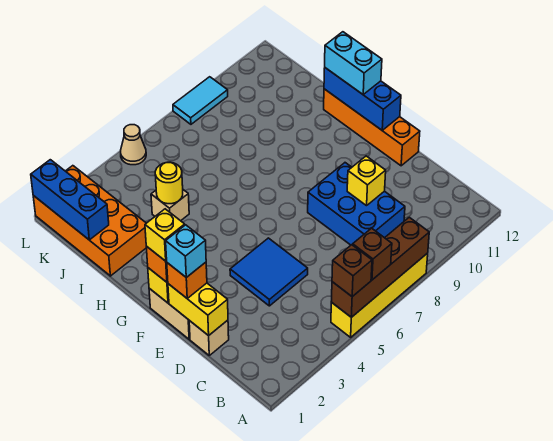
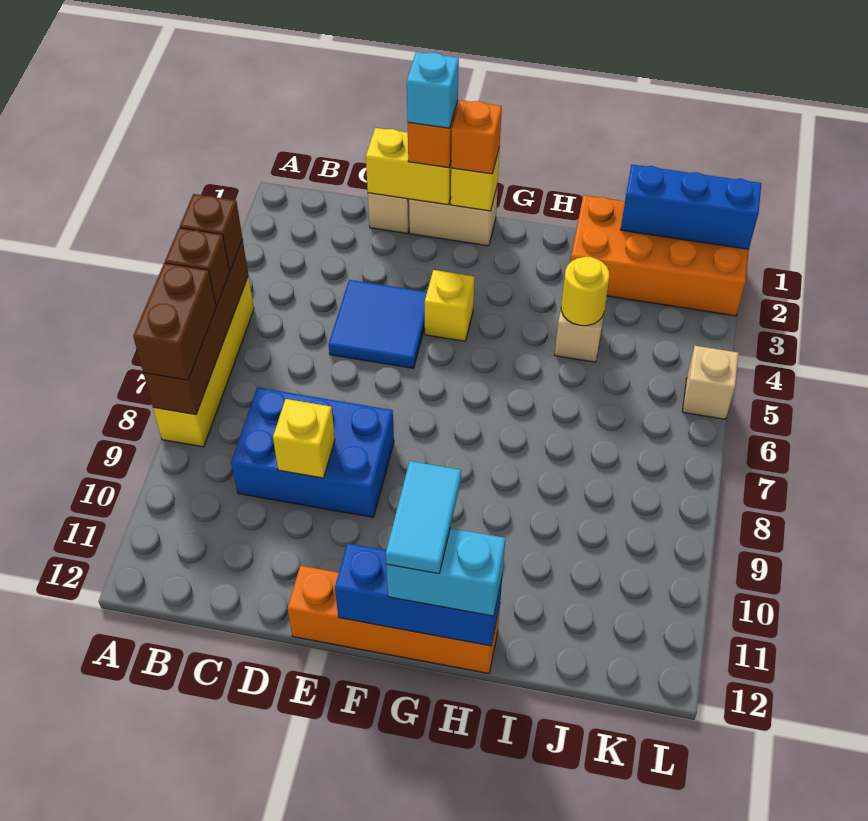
none -> brown 1x2 brick [133,263,216,380]
yellow 1x1 brick [145,209,185,261] -> yellow 1x1 brick moved to [425,270,475,341]
tan 1x1 cone [121,125,146,165] -> tan 1x1 brick [682,346,738,419]
cyan 1x2 tile [173,77,228,124] -> cyan 1x2 tile moved to [386,461,461,574]

